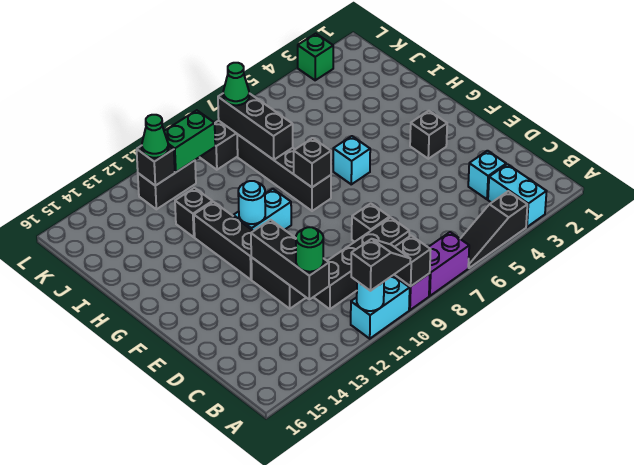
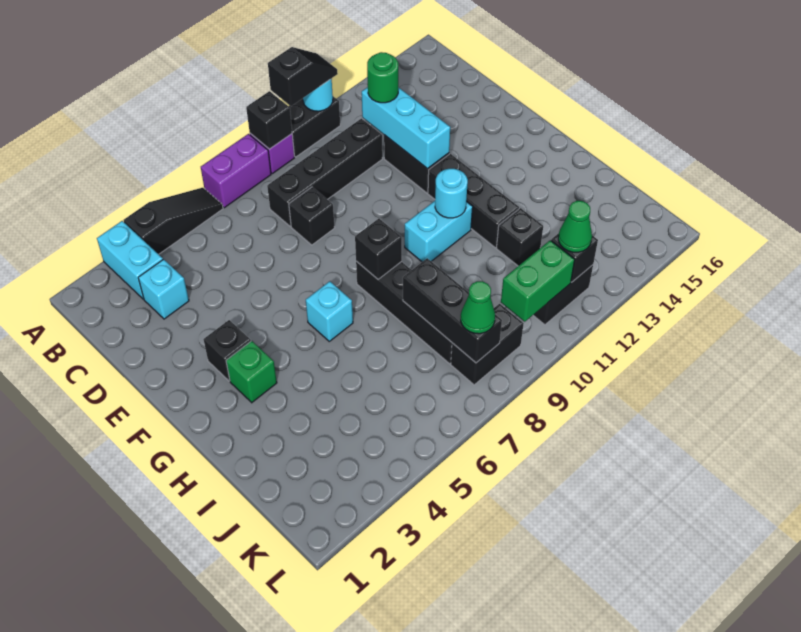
cyan 1x2 brick [351,276,410,339] -> black 1x2 brick [289,96,340,157]
black 1x2 slope [351,239,410,291] -> black 1x2 slope turned to [268,47,338,106]
black 1x3 brick [251,220,329,300] -> cyan 1x3 brick [362,87,450,169]
green 1x1 brick [298,34,333,80] -> green 1x1 brick moved to [226,341,277,403]

